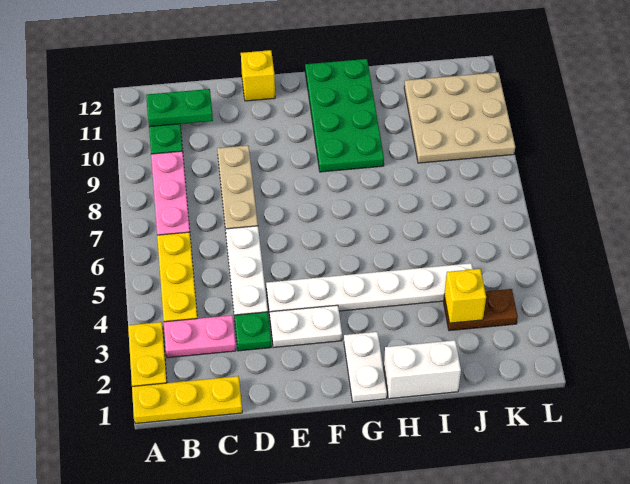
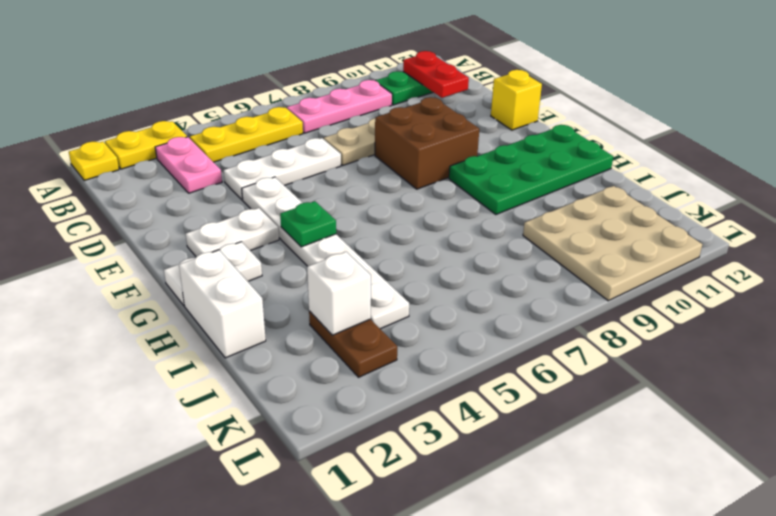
yellow 1x3 plate [132,376,242,424] -> yellow 1x1 plate [69,142,119,181]
green 1x2 plate [146,89,213,127] -> red 1x2 plate [403,51,469,98]
green 1x1 plate [234,312,271,351] -> green 1x1 plate moved to [280,201,336,247]
white 1x2 plate [270,305,342,348] -> white 1x2 plate turned to [186,208,279,257]
none -> brown 2x2 brick [375,97,479,189]
yellow 1x1 brick [444,269,486,323] -> white 1x1 brick [307,252,371,335]

